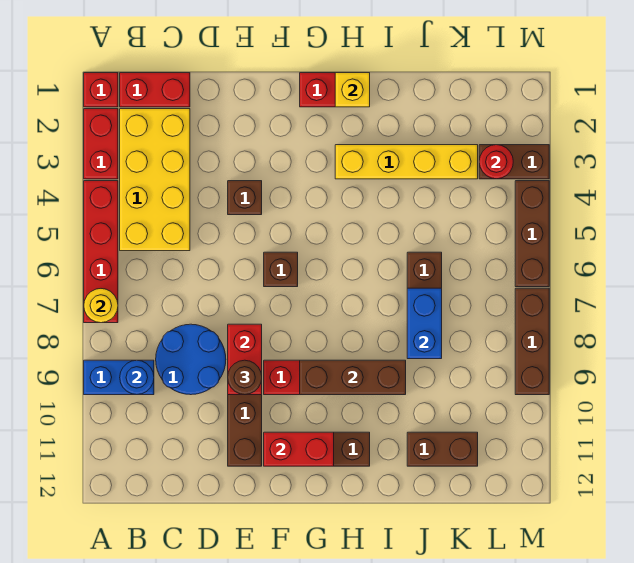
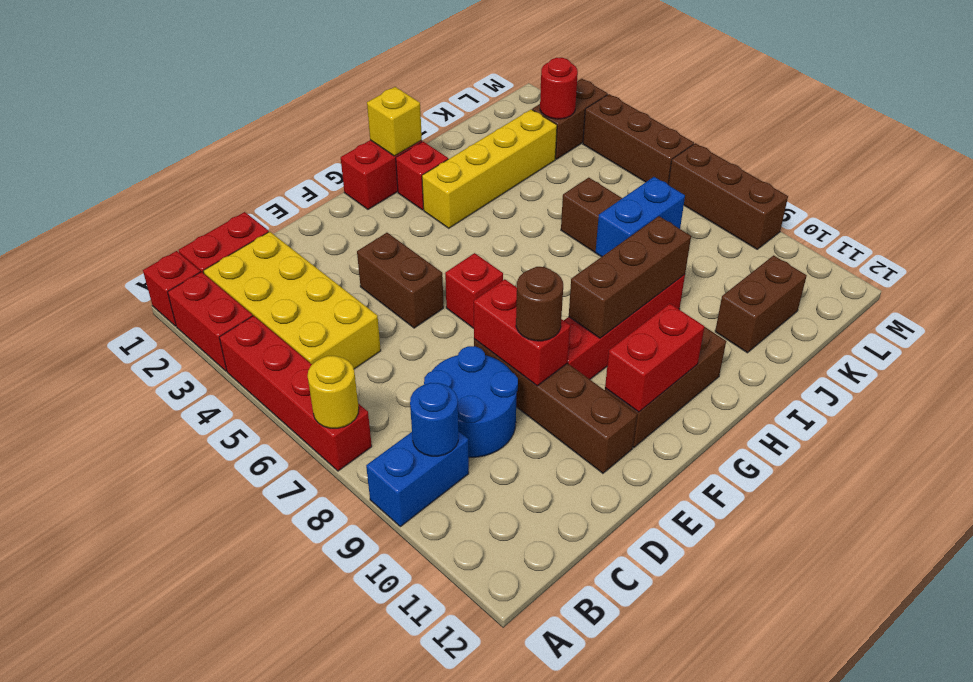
brown 1x1 brick [228,181,262,215] -> brown 1x2 brick [357,233,444,328]
brown 1x1 brick [264,252,298,287] -> red 1x1 brick [445,253,503,328]
none -> red 1x1 brick [396,142,448,210]
blue 1x2 brick [407,288,442,359] -> blue 1x2 brick turned to [596,177,685,257]

